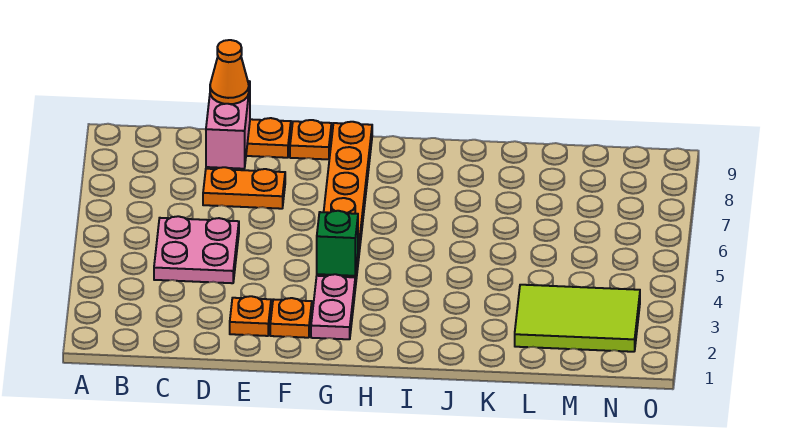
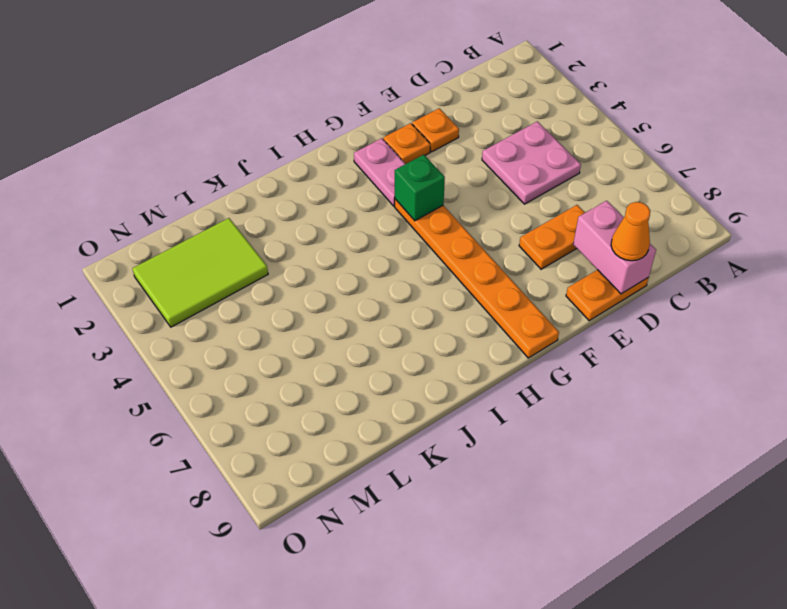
orange 1x1 plate [290,120,332,159] -> none

